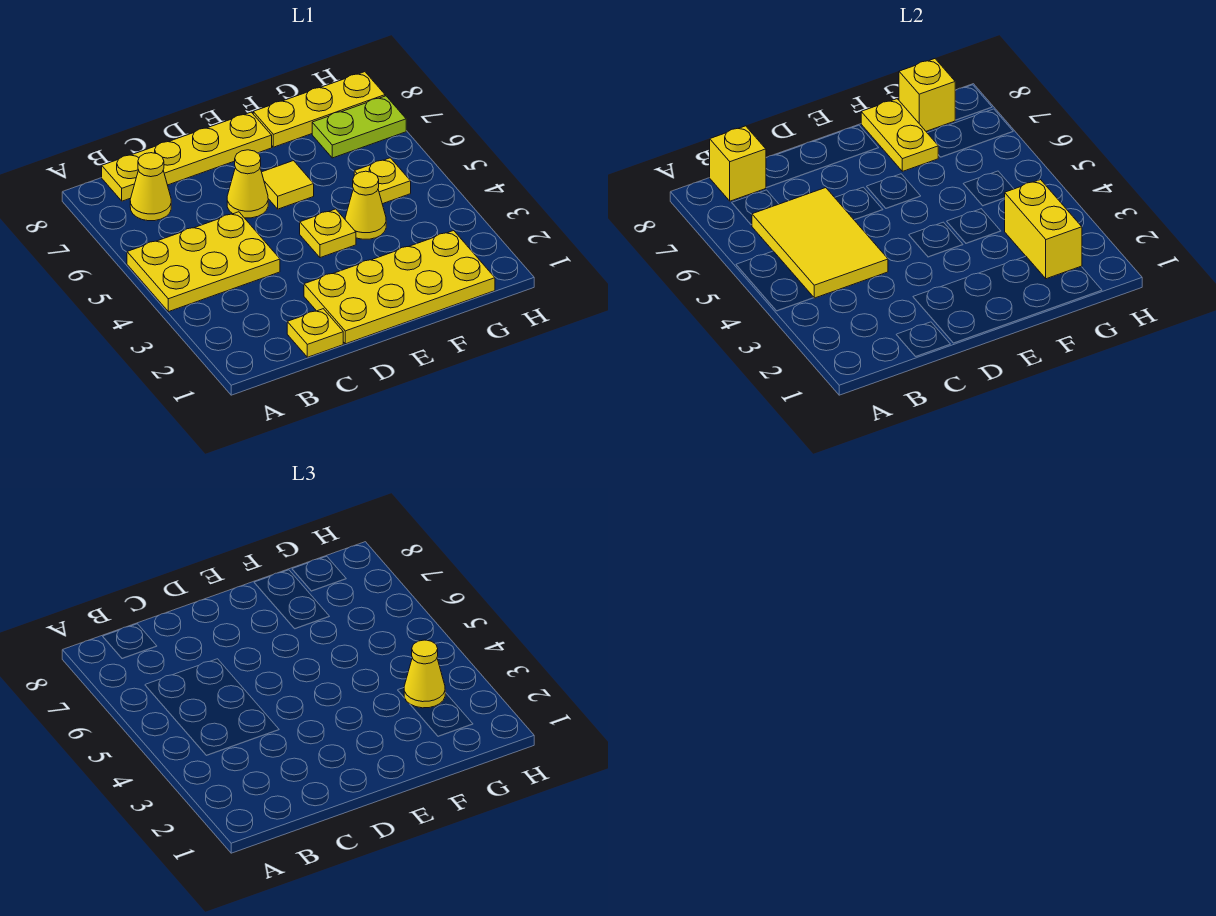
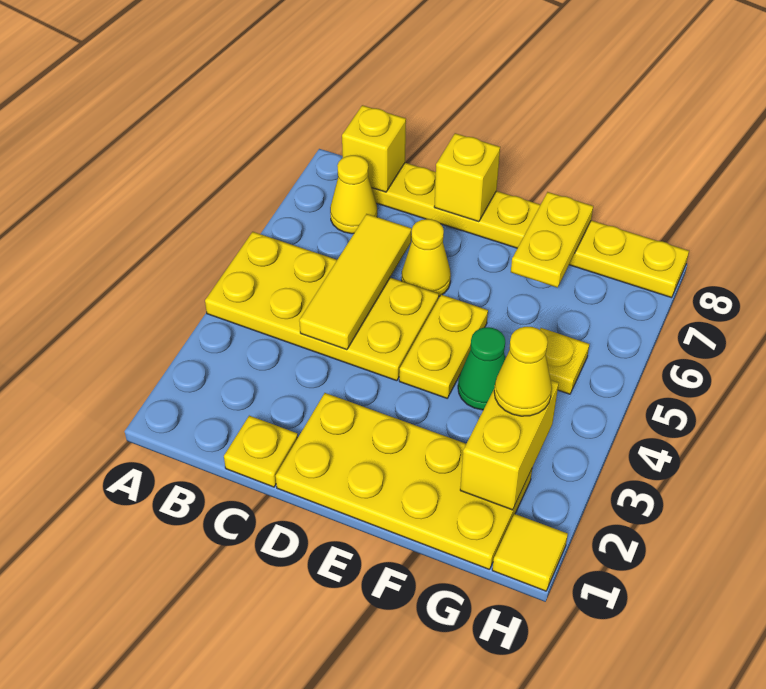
yellow 2x3 plate [127,212,280,312] -> yellow 2x4 plate [205,232,439,381]
yellow 2x3 tile [752,188,888,298] -> yellow 1x3 tile [299,214,412,350]
yellow 1x1 plate [300,209,356,258] -> yellow 1x2 plate [399,295,488,398]
yellow 1x1 tile [262,161,314,209] -> yellow 1x1 tile moved to [492,514,568,591]
yellow 1x1 cone [345,171,386,239] -> green 1x1 cone [458,327,505,410]
lime 1x2 plate [312,96,406,158] -> none
yellow 1x1 brick [899,59,955,131] -> yellow 1x1 brick moved to [434,133,500,222]

